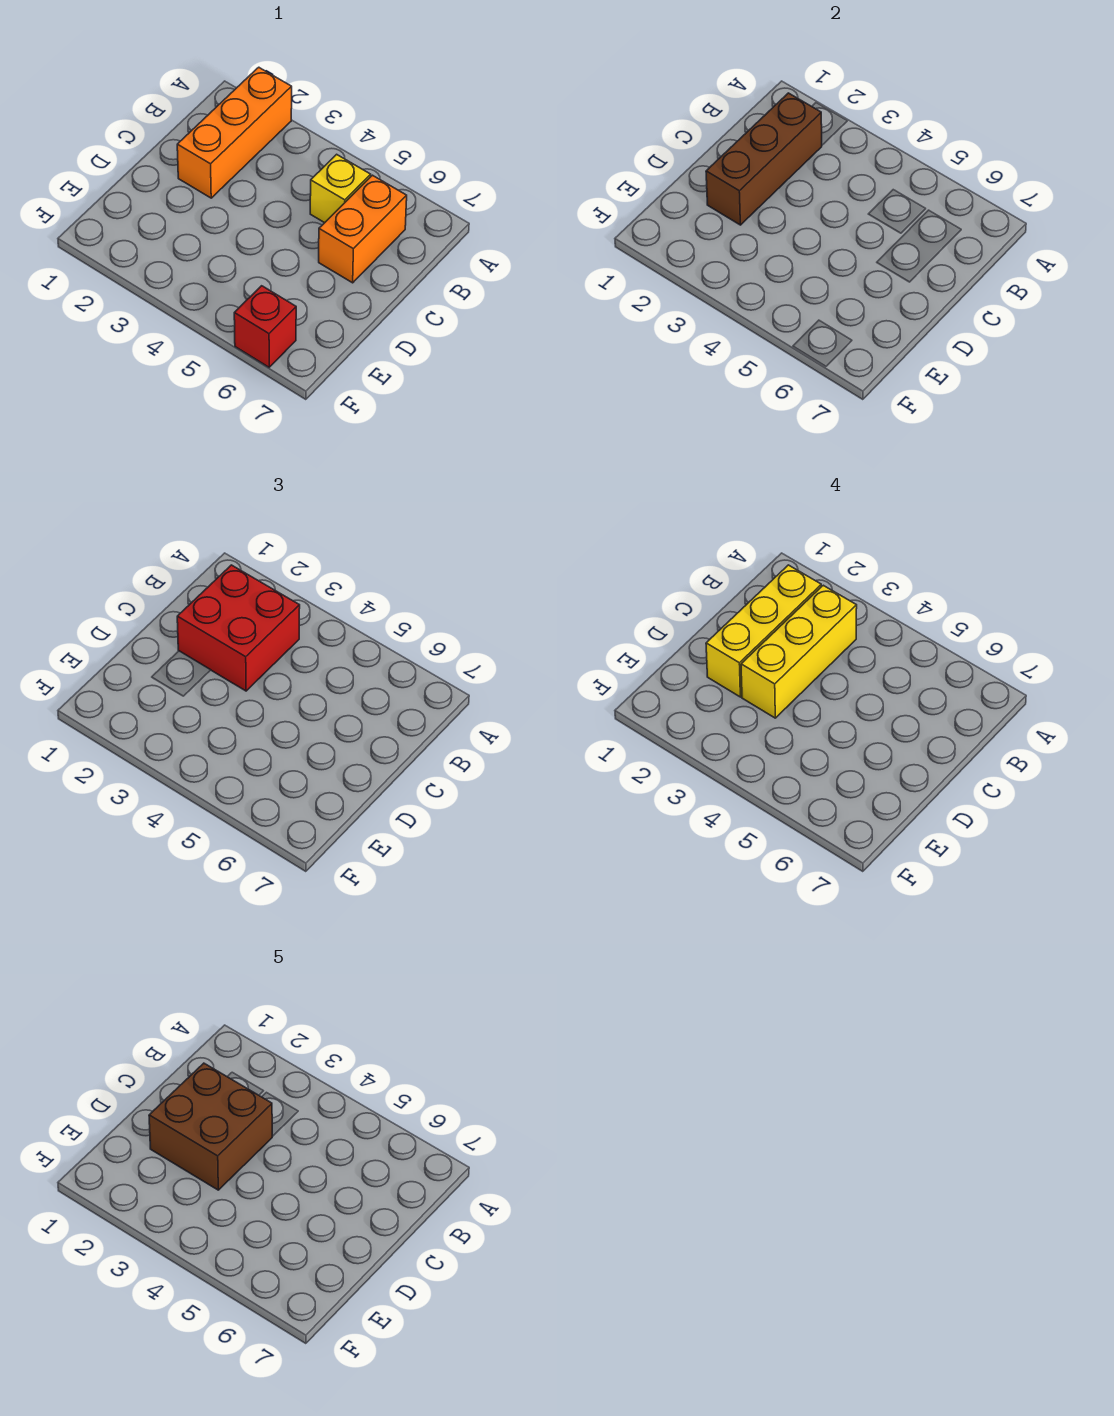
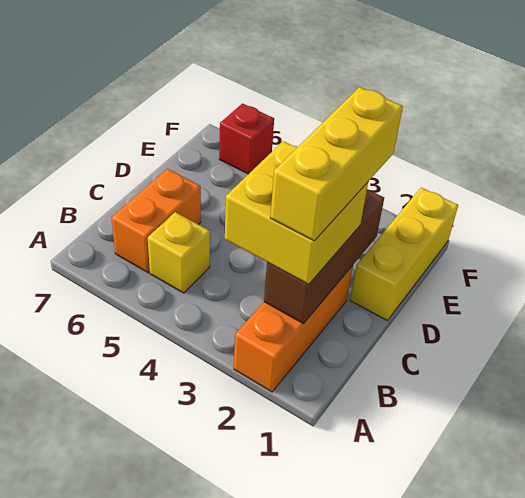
red 2x2 brick [177,565,300,691] -> yellow 2x2 brick [225,141,368,284]
yellow 1x3 brick [741,585,857,718] -> yellow 1x3 brick moved to [350,188,458,321]
brown 2x2 brick [149,1063,272,1190] -> none

